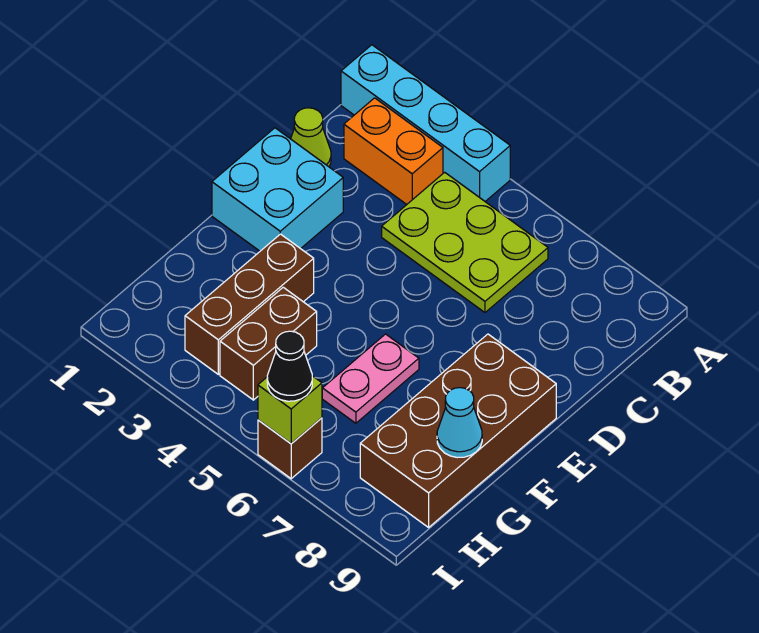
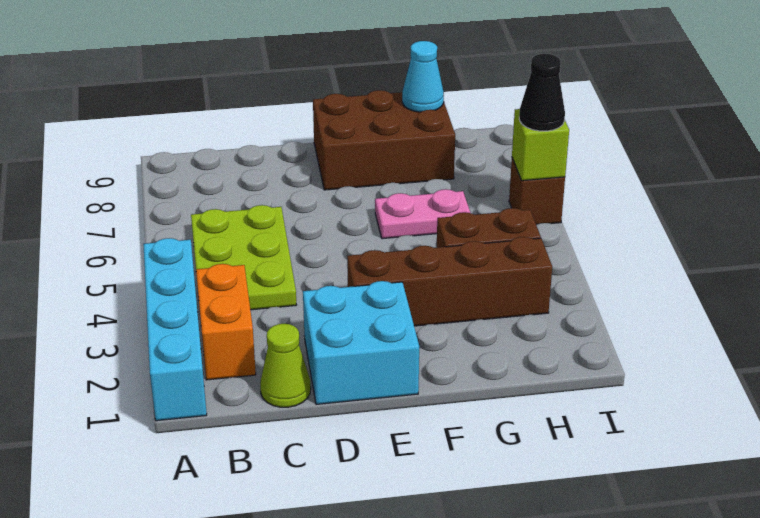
brown 2x4 brick [360,334,556,527] -> brown 2x3 brick [313,90,455,190]
brown 1x3 brick [185,234,314,374] -> brown 1x4 brick [347,237,552,326]

